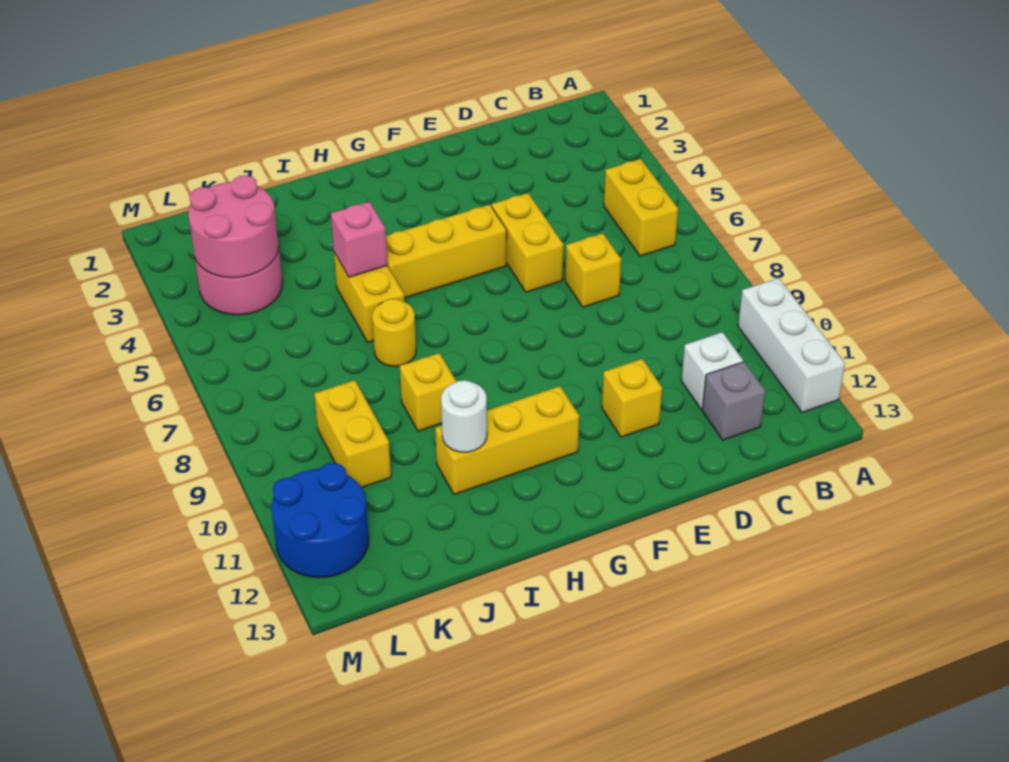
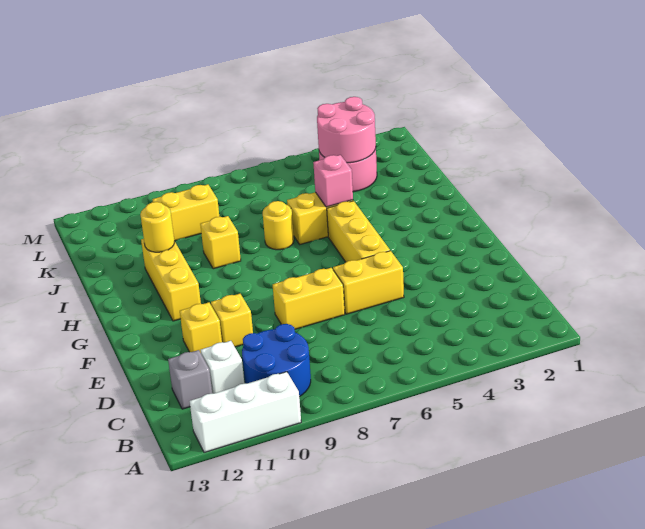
yellow 1x2 brick [604,159,678,256] -> yellow 1x2 brick moved to [273,268,345,329]
yellow 1x1 brick [565,233,621,307] -> yellow 1x1 brick moved to [211,294,253,347]
white 1x1 round brick [441,380,487,452] -> yellow 1x1 round brick [140,202,174,252]
blue 2x2 round brick [271,463,369,578] -> blue 2x2 round brick moved to [242,324,311,397]

